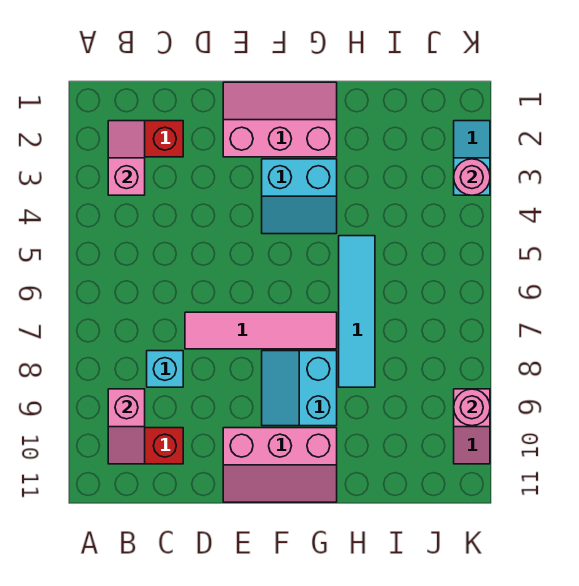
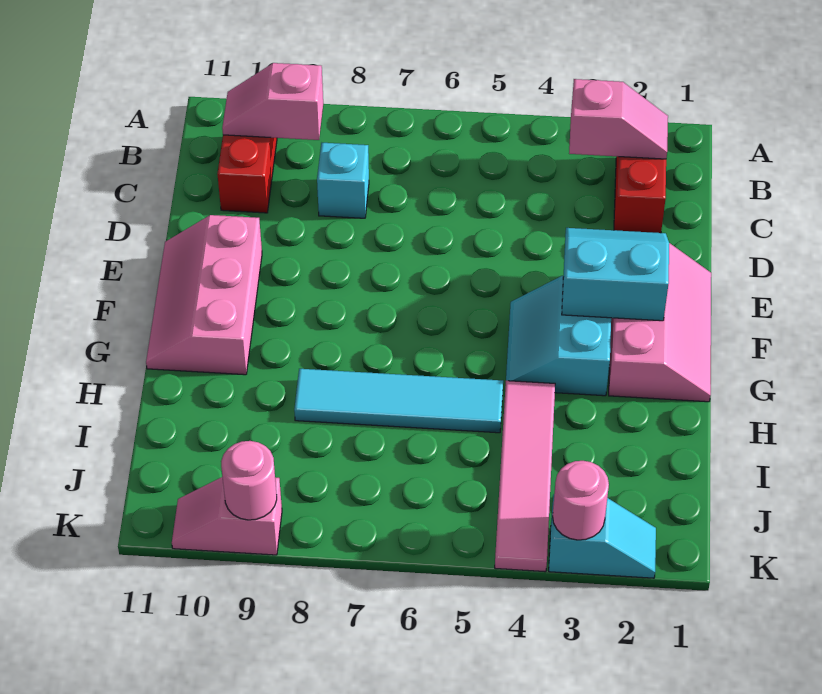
pink 1x4 tile [185,312,337,349] -> pink 1x4 tile moved to [495,381,555,572]
cyan 2x2 slope [262,351,337,426] -> cyan 2x2 slope moved to [562,228,669,321]

